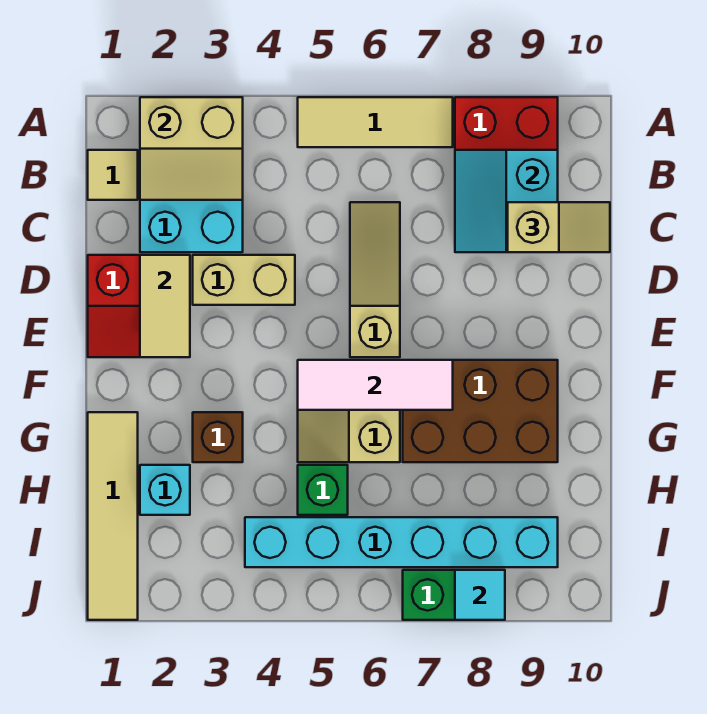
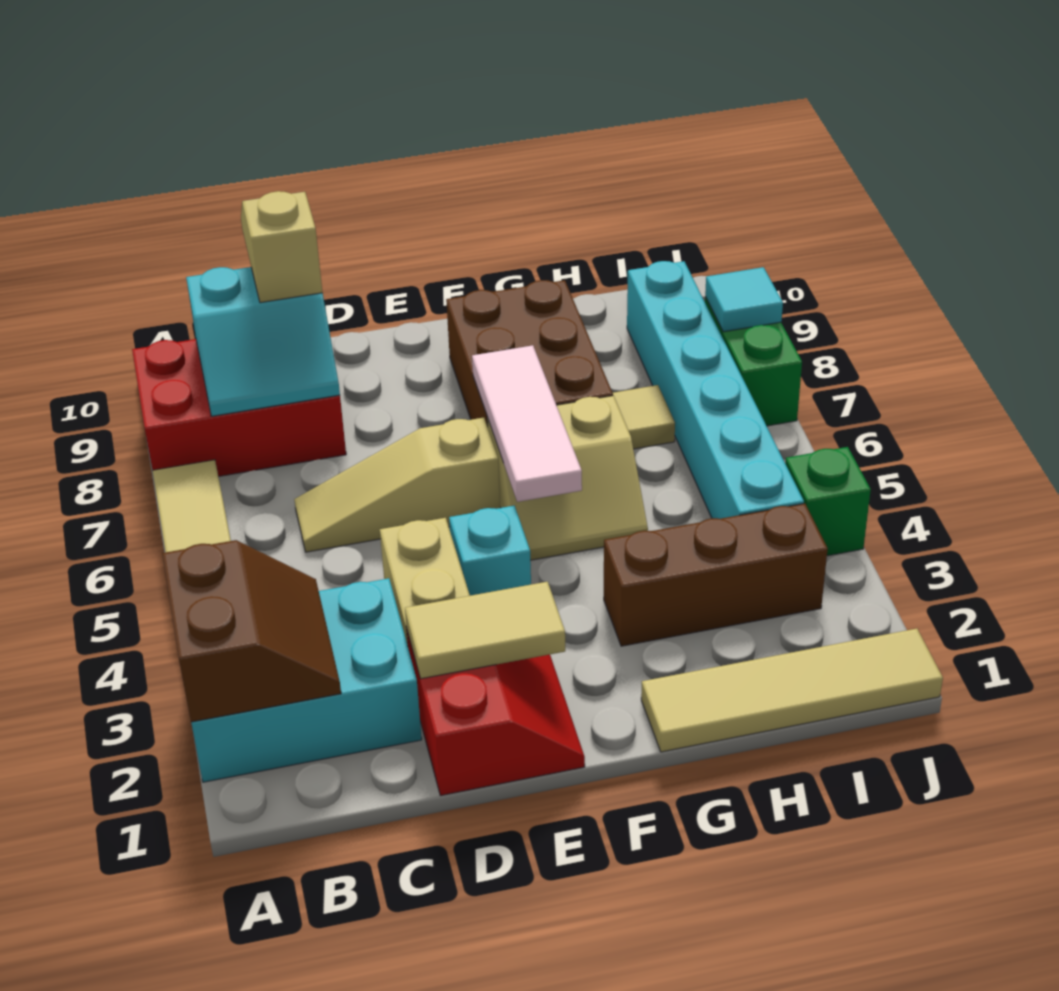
tan 2x2 slope [140,97,243,200] -> brown 2x2 slope [162,540,341,722]
tan 1x1 tile [88,150,138,200] -> tan 1x1 tile moved to [613,385,675,449]
brown 1x1 brick [193,412,243,462] -> brown 1x3 brick [604,504,828,646]
cyan 1x1 brick [140,465,190,515] -> cyan 1x1 brick moved to [449,506,531,596]
green 1x1 brick [298,465,348,515] -> green 1x1 brick moved to [785,447,871,556]

